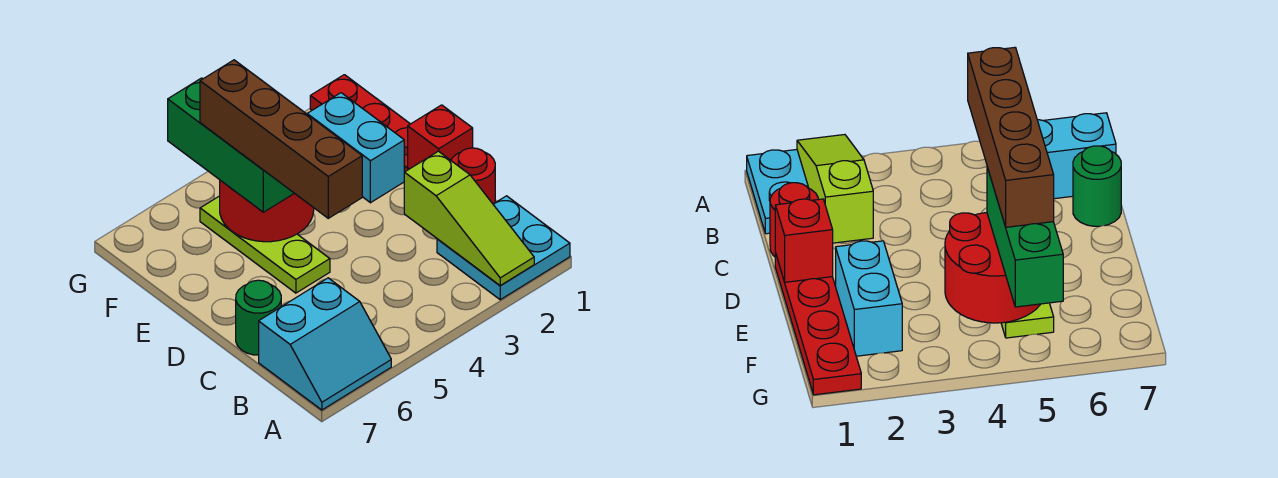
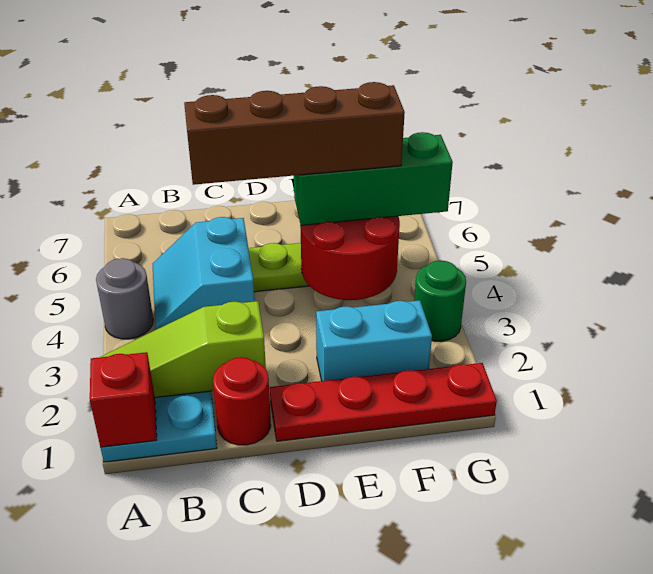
none -> grey 1x1 round brick [96,258,153,339]
cyan 2x2 slope [259,278,391,410] -> cyan 2x2 slope moved to [153,217,255,330]
green 1x1 round brick [236,280,281,355] -> green 1x1 round brick moved to [414,260,466,341]
red 1x1 brick [408,105,473,169] -> red 1x1 brick moved to [90,352,157,447]

